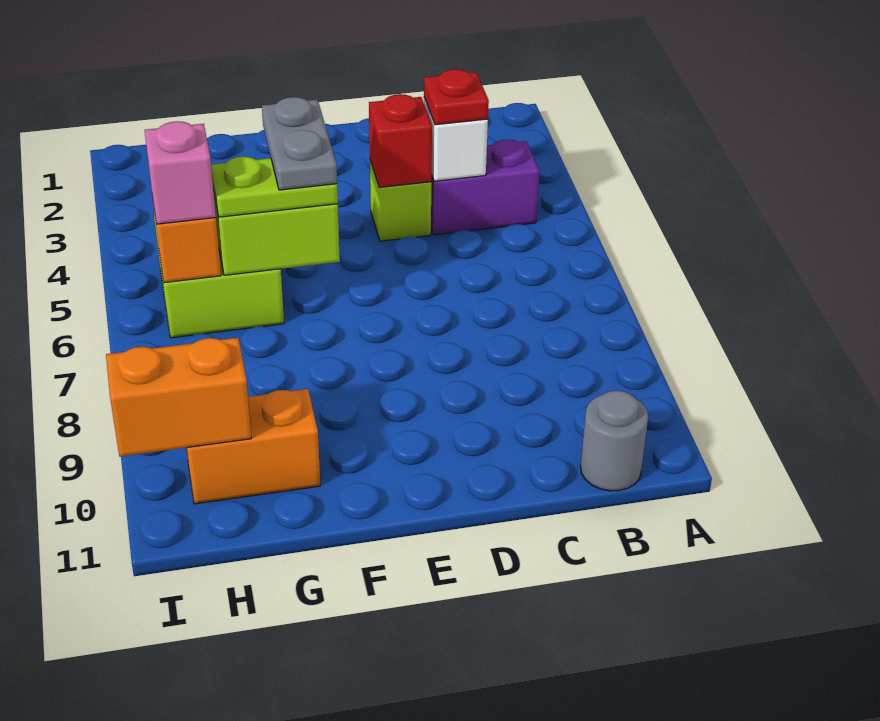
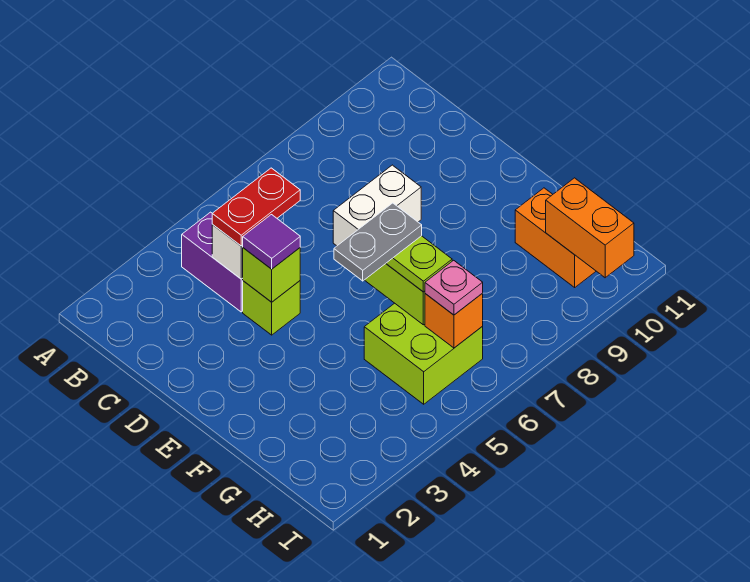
grey 1x1 round brick [580,390,648,491] -> none
red 1x1 plate [424,69,489,125] -> red 1x2 plate [212,168,300,246]
red 1x1 brick [369,94,432,187] -> lime 1x1 brick [242,248,300,302]
none -> purple 1x1 tile [243,215,300,269]
none -> white 1x2 brick [333,165,421,246]
pink 1x1 brick [145,121,216,224] -> pink 1x1 plate [425,260,483,315]

